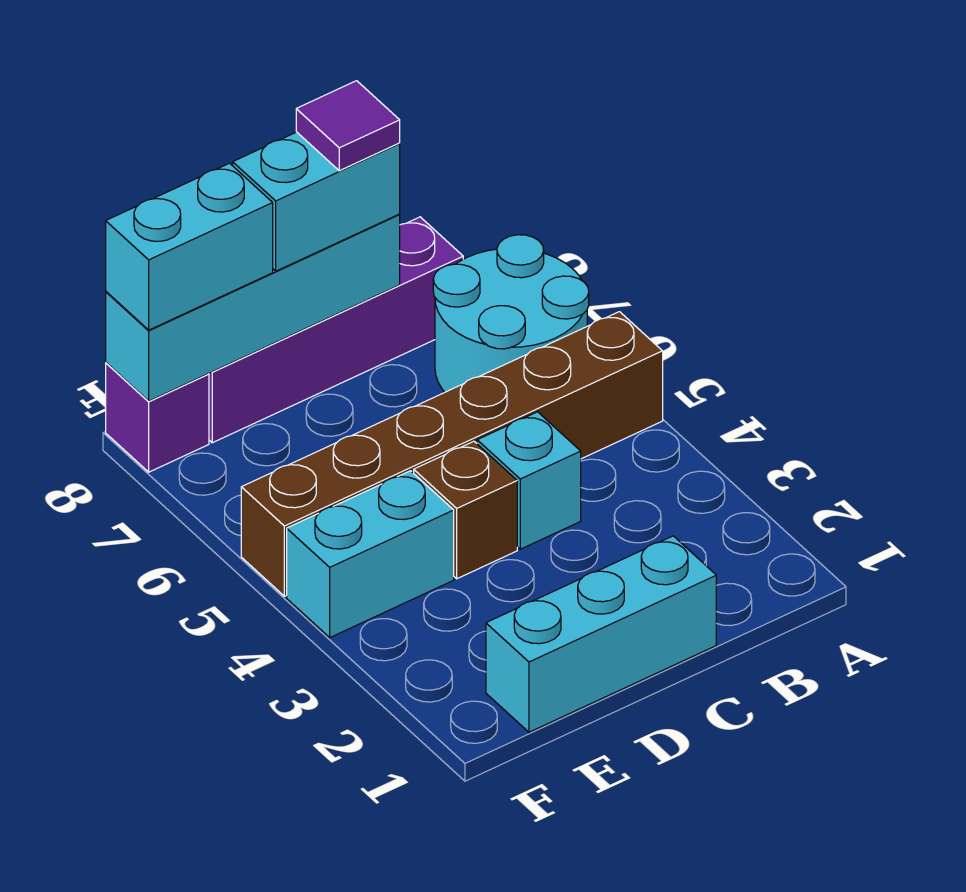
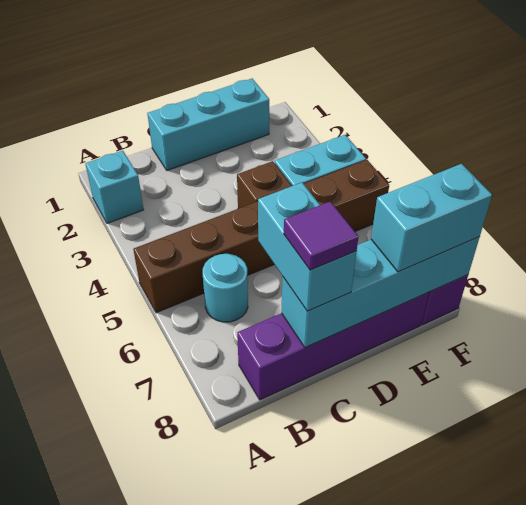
cyan 2x2 round brick [433,235,589,392] -> cyan 1x1 round brick [203,254,248,322]
cyan 1x1 brick [477,412,581,549] -> cyan 1x1 brick moved to [85,151,144,223]
cyan 1x2 brick [233,132,400,271] -> cyan 1x2 brick turned to [258,183,357,311]

